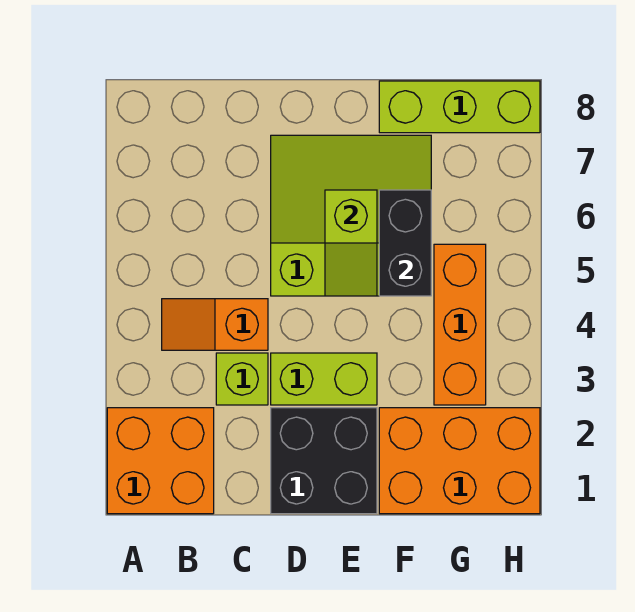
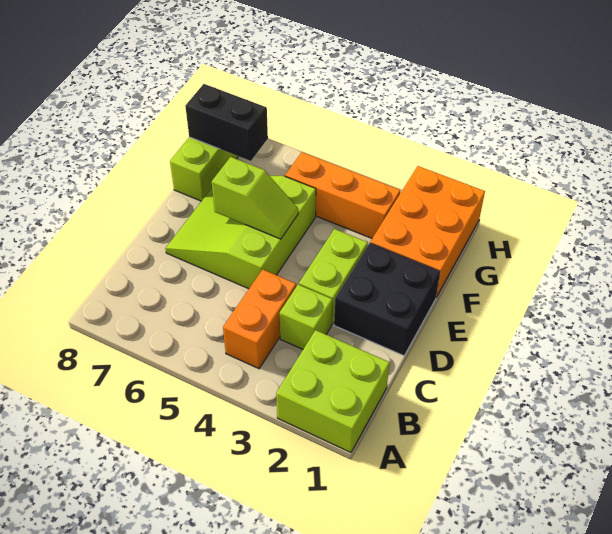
orange 2x2 brick [107,408,214,514] -> lime 2x2 brick [276,330,390,452]
orange 1x2 slope [162,299,268,350] -> orange 1x2 brick [223,269,296,369]
black 1x2 brick [379,190,431,296] -> black 1x2 brick moved to [185,84,268,161]

